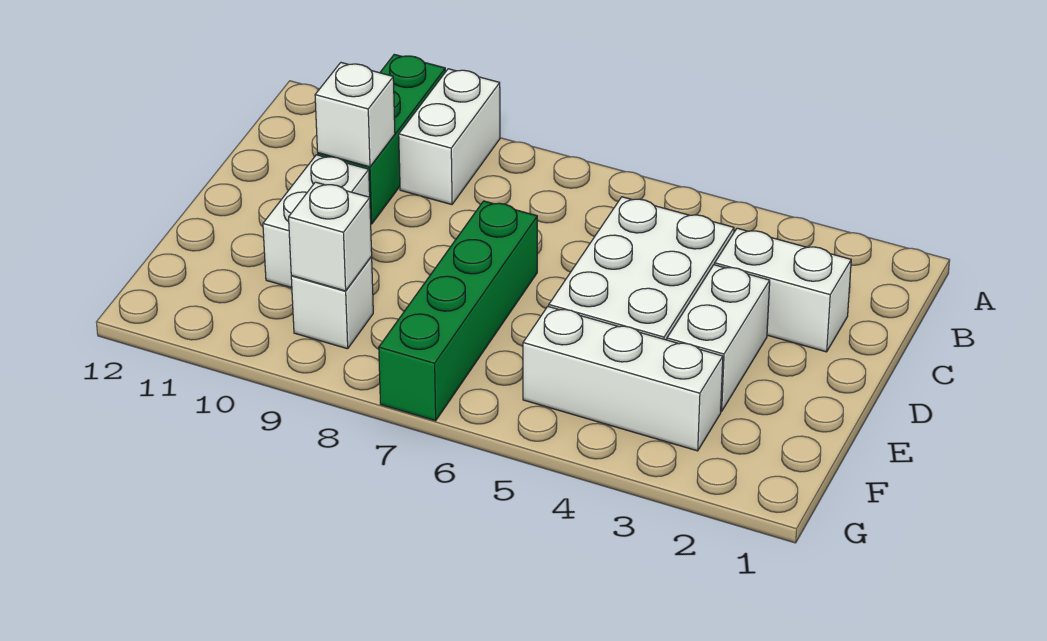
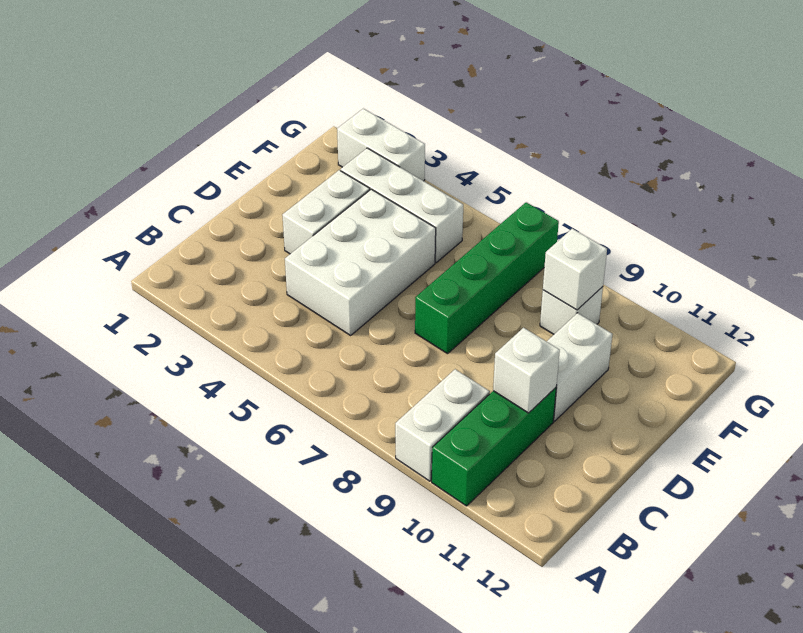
white 1x2 brick [715,228,851,352] -> white 1x2 brick moved to [337,109,425,181]

